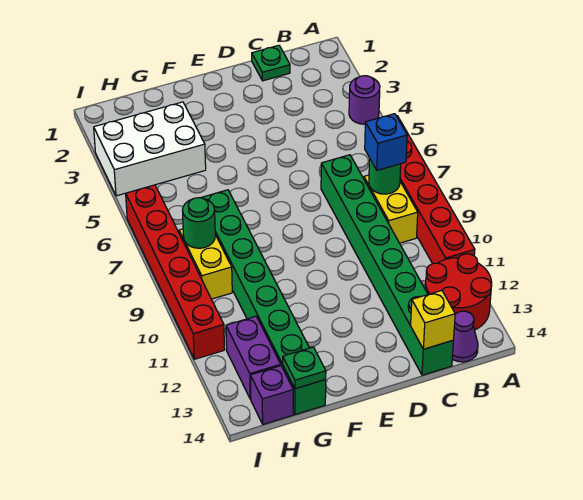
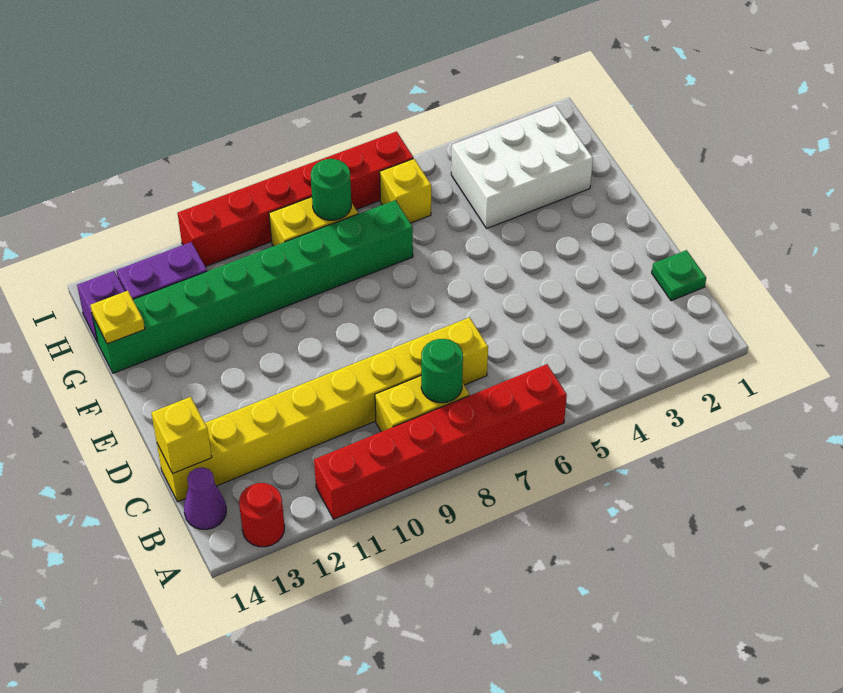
purple 1x1 round brick [349,76,380,124] -> none
red 2x2 round brick [425,254,492,330] -> red 1x1 round brick [239,483,284,547]
blue 1x1 brick [365,114,407,170] -> none
green 1x8 brick [321,155,453,375] -> yellow 1x8 brick [157,317,488,502]
white 2x3 brick [94,102,206,196] -> white 2x3 brick turned to [451,106,593,228]
green 1x1 plate [283,347,326,389] -> yellow 1x1 plate [90,291,145,344]
none -> yellow 1x1 brick [380,159,431,223]

